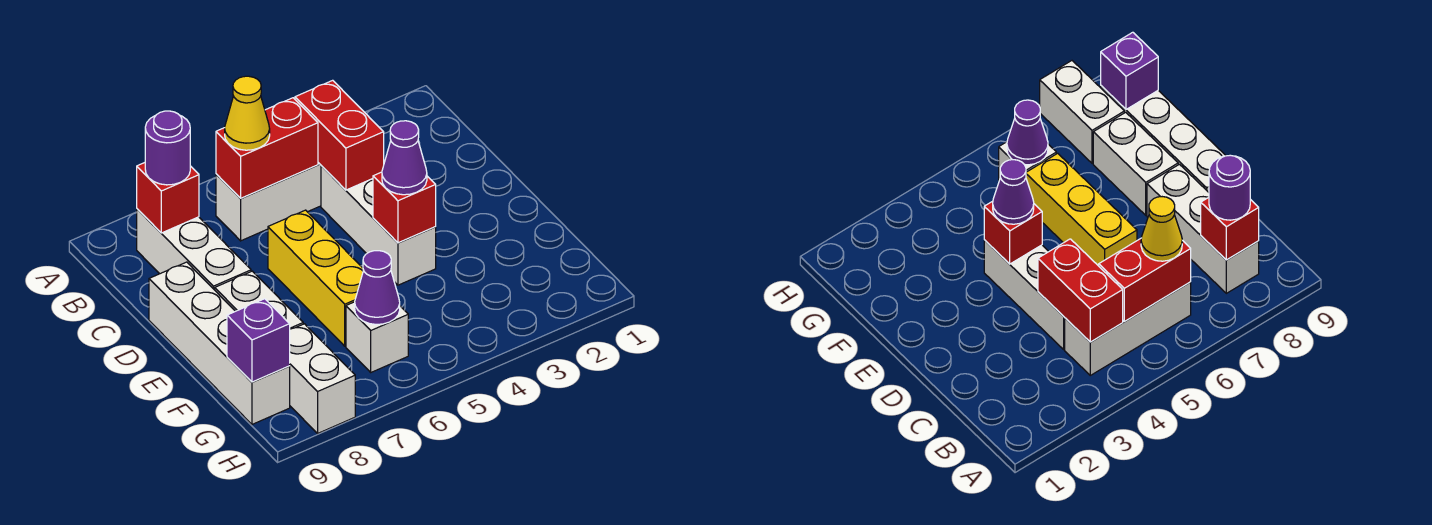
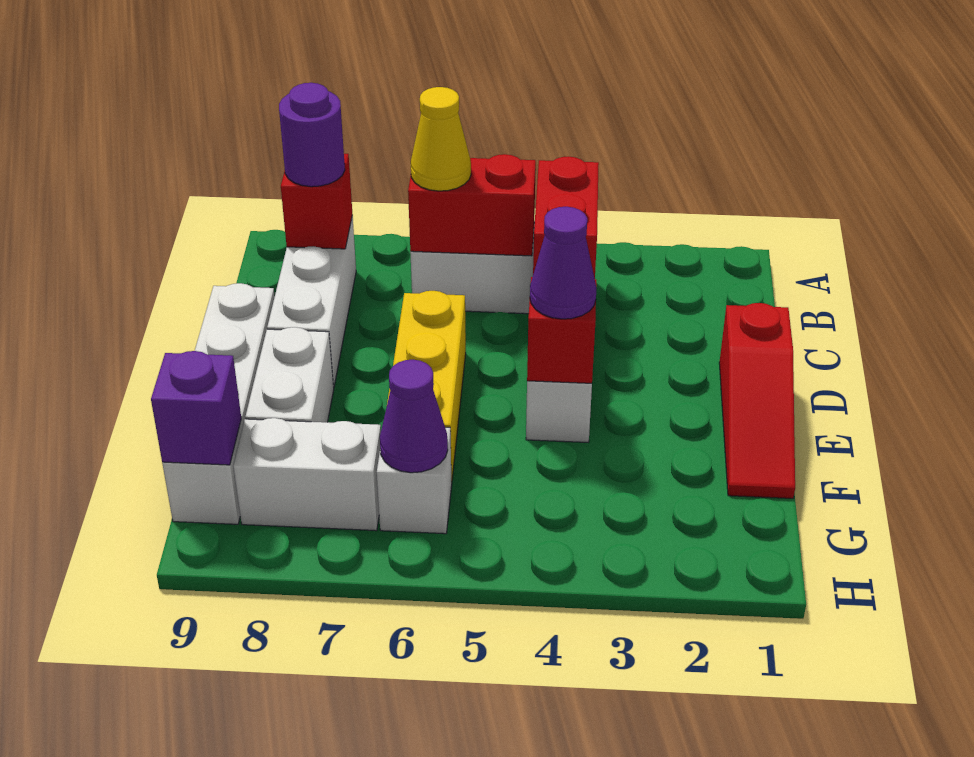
none -> red 1x3 slope [719,303,795,498]
white 1x2 brick [290,324,355,433] -> white 1x2 brick turned to [234,418,381,531]

